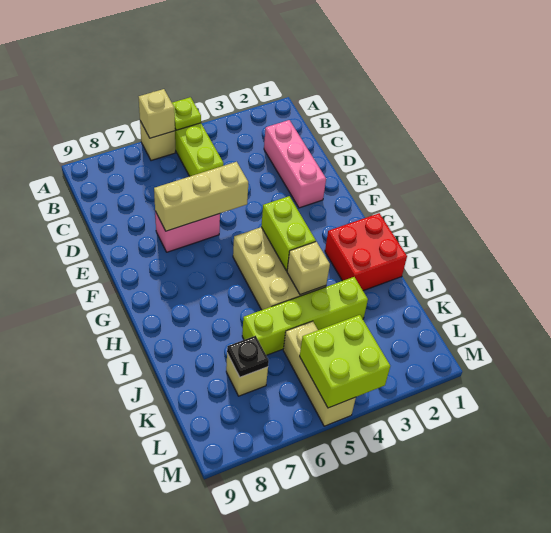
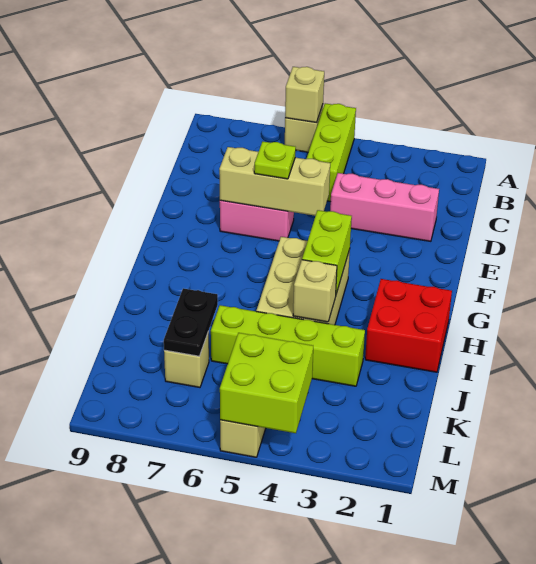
lime 1x1 plate [172,97,201,130] -> lime 1x1 plate moved to [254,142,296,179]
pink 1x3 brick [264,120,326,208] -> pink 1x3 brick turned to [330,173,439,241]
black 1x1 plate [227,336,269,377] -> black 1x2 plate [164,288,218,356]

